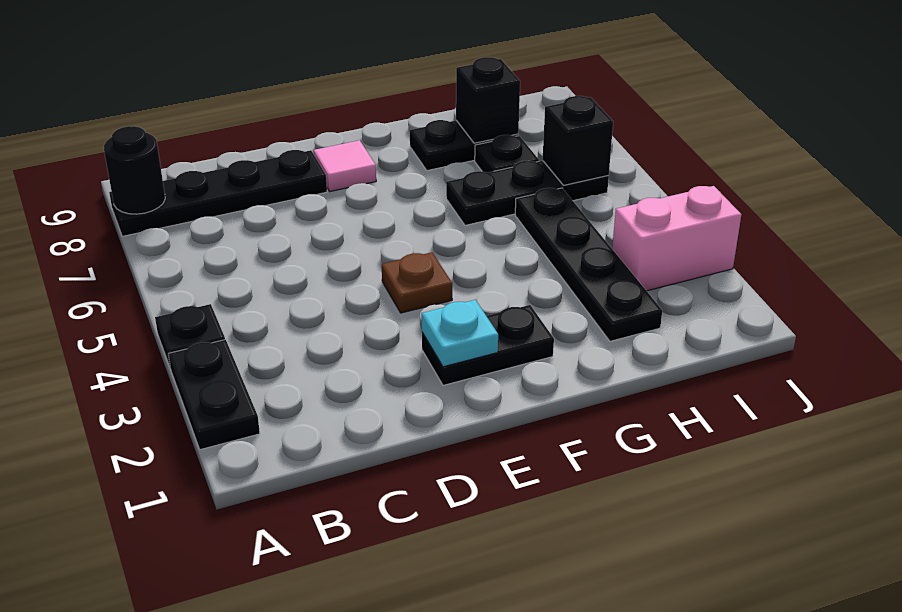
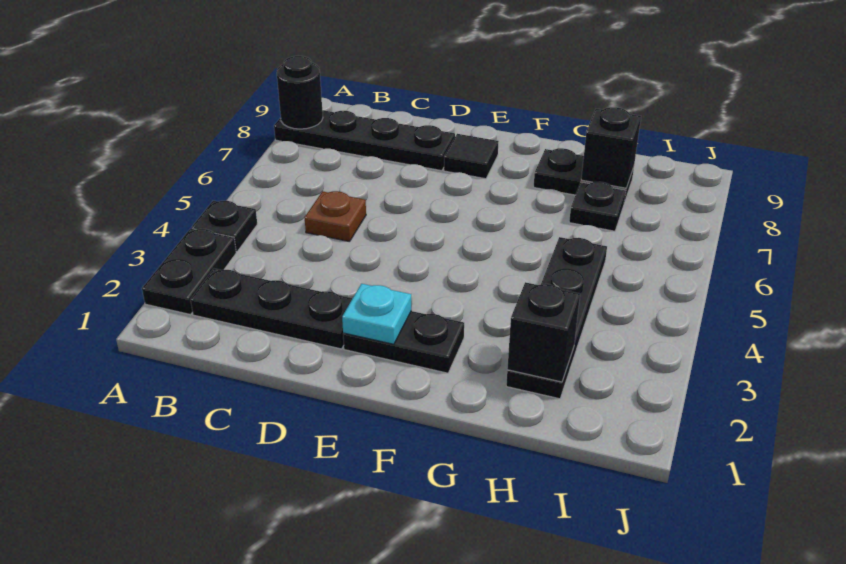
brown 1x1 plate [382,252,452,313] -> brown 1x1 plate moved to [305,191,366,242]
pink 1x1 tile [314,140,376,191] -> black 1x1 tile [444,134,499,179]
black 1x3 plate [446,161,609,225] -> black 1x3 plate moved to [190,269,352,349]
pink 1x2 brick [612,186,741,291] -> none
black 1x1 brick [543,96,613,186] -> black 1x1 brick moved to [507,282,580,382]

